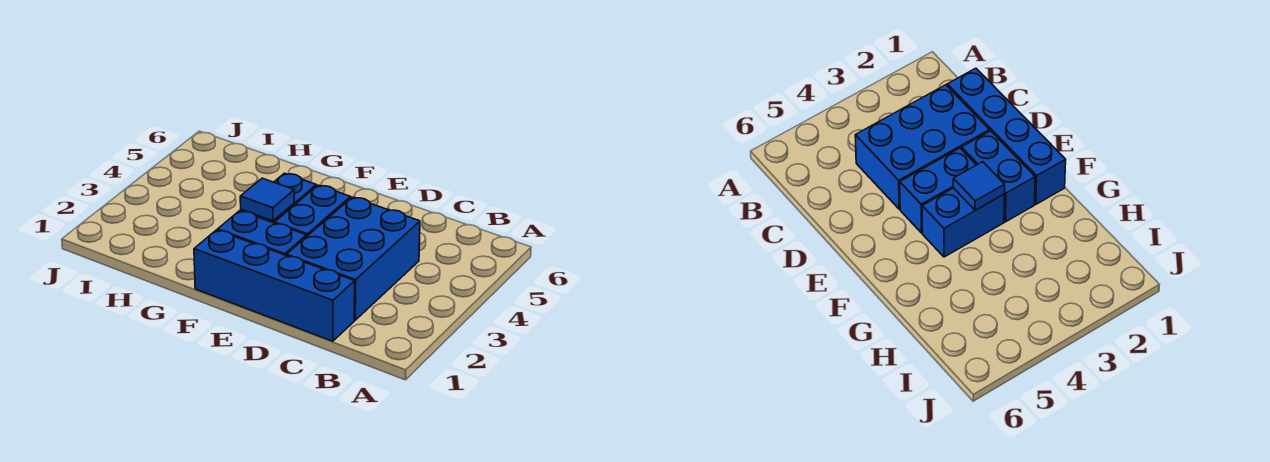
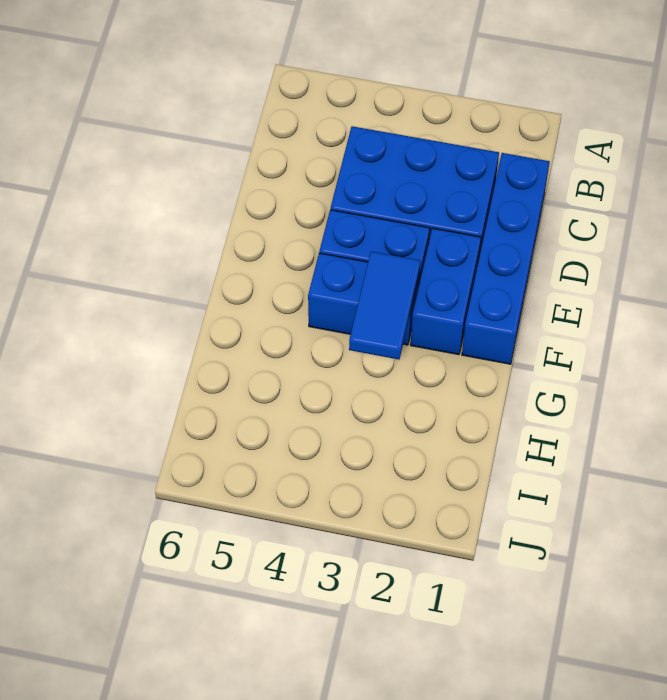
blue 1x1 tile [240,178,294,221] -> blue 1x2 tile [349,252,420,359]

